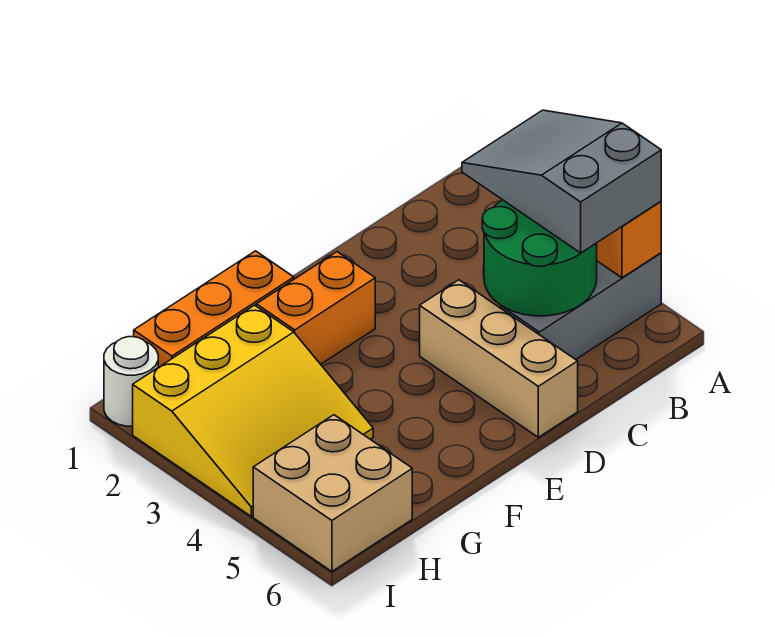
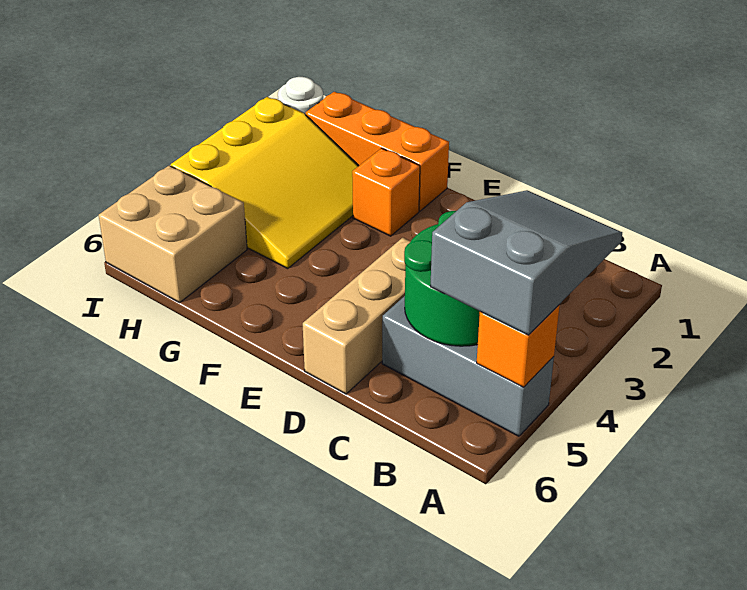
orange 1x2 brick [256,252,375,364] -> orange 1x1 brick [352,148,420,236]
yellow 3x3 slope [133,305,373,516] -> yellow 3x3 slope turned to [171,97,358,269]

